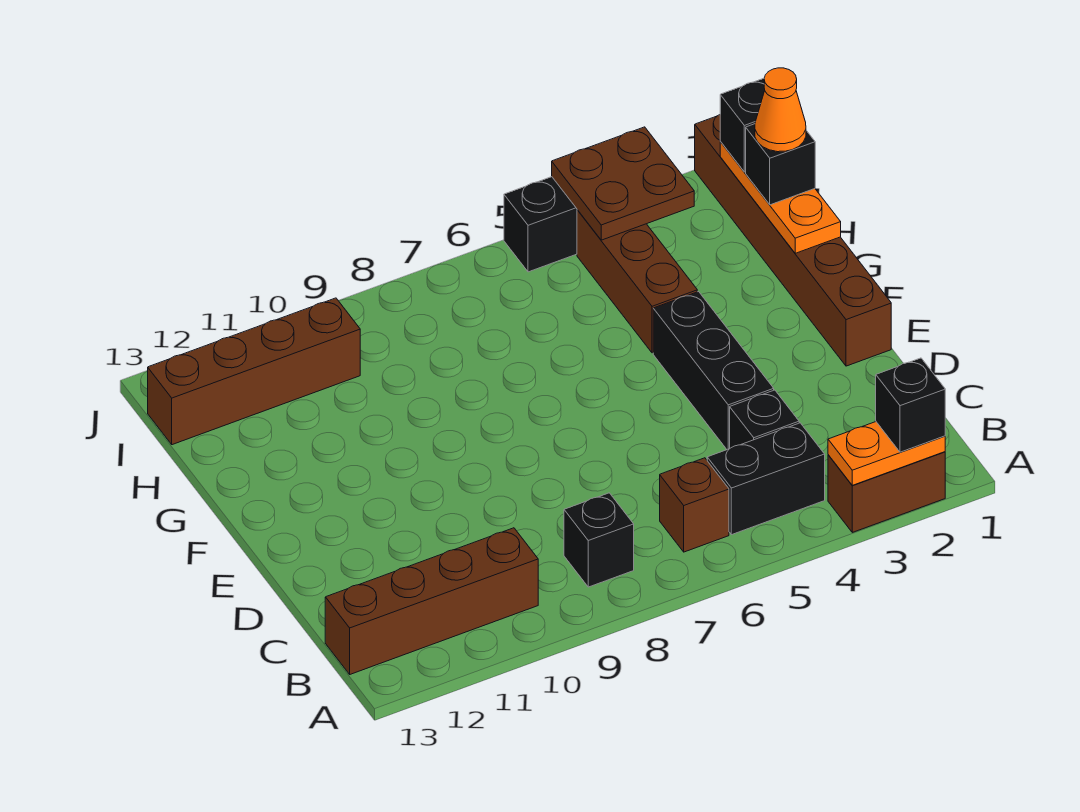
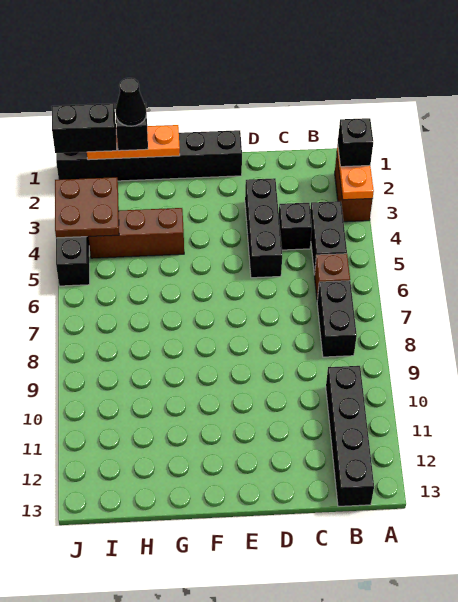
black 1x1 brick [564,493,634,587] -> black 1x2 brick [317,281,357,357]
brown 1x4 brick [325,528,538,674] -> black 1x4 brick [326,366,374,506]
black 1x3 brick [653,292,774,449] -> black 1x3 brick turned to [245,178,282,278]
brown 1x6 brick [695,115,891,366] -> black 1x6 brick [56,130,242,181]
orange 1x1 cone [755,68,806,152] -> black 1x1 cone [116,78,146,126]
black 1x1 brick [720,78,765,172] -> black 1x2 brick [52,103,117,153]
brown 1x4 brick [148,298,360,445] -> none

